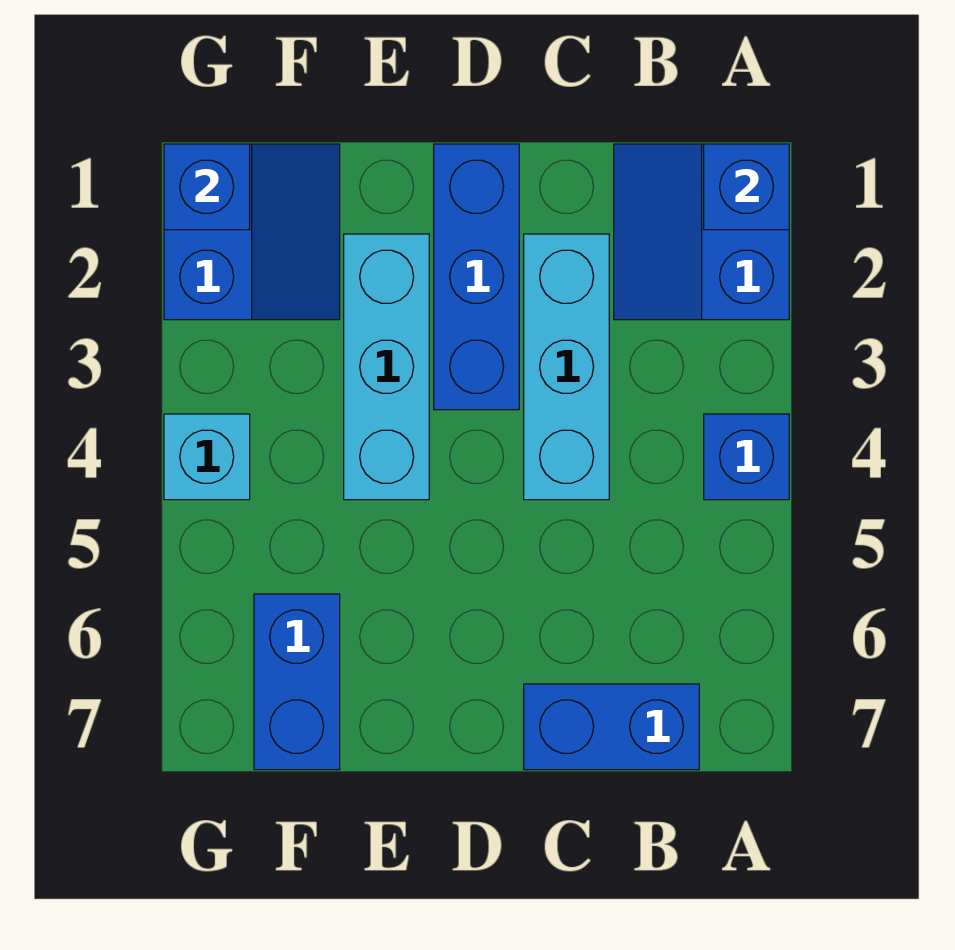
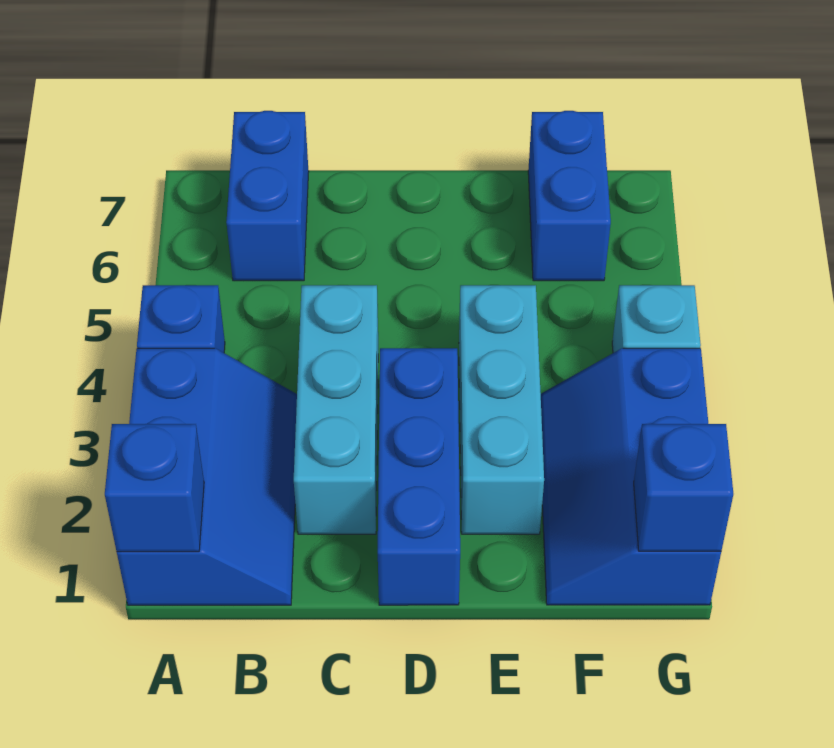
blue 2x2 slope [614,144,789,320] -> blue 2x3 slope [117,348,297,605]
blue 1x2 brick [524,684,699,770] -> blue 1x2 brick turned to [226,111,309,281]
blue 2x2 slope [164,144,340,320] -> blue 2x3 slope [541,348,721,605]

